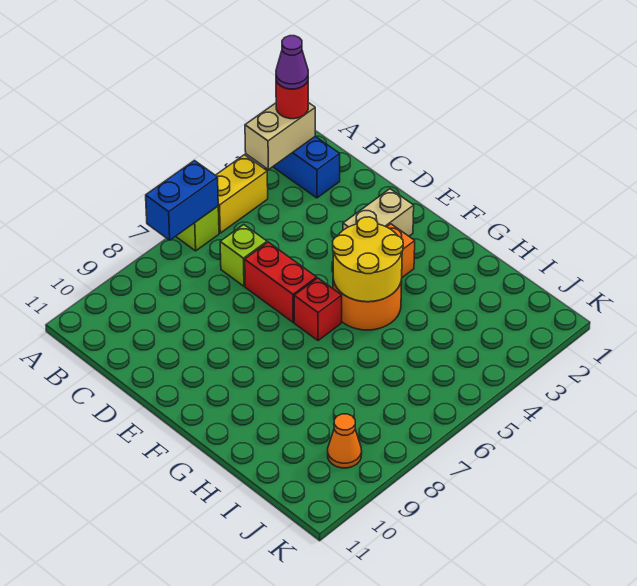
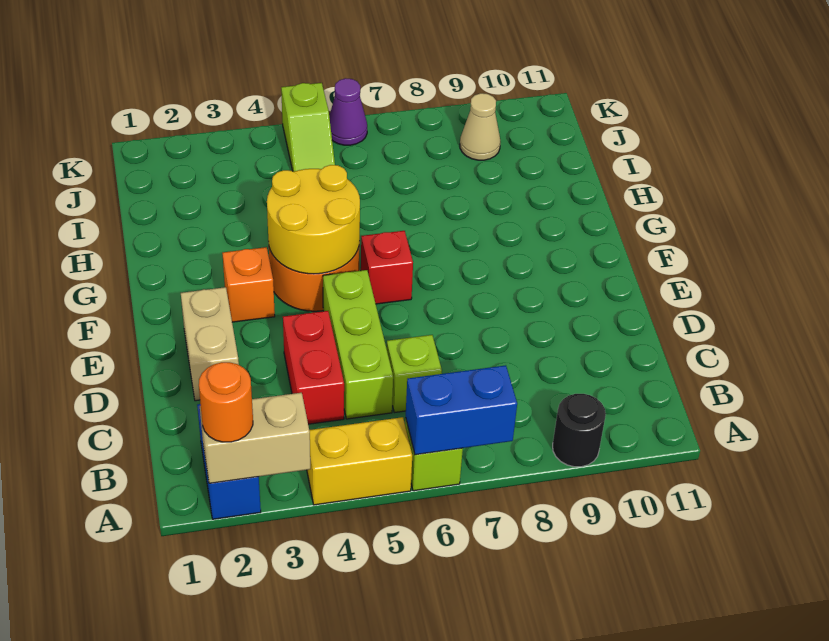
red 1x1 round brick [276,81,308,119] -> orange 1x1 round brick [199,362,253,442]
purple 1x1 cone [276,36,308,89] -> purple 1x1 cone moved to [329,78,367,145]
none -> black 1x1 round brick [553,394,606,467]
none -> lime 1x3 brick [323,270,393,419]
red 1x2 brick [245,242,317,322] -> red 1x2 brick moved to [283,311,344,424]
tan 1x2 brick [343,189,414,236] -> tan 1x2 brick turned to [181,287,239,401]
none -> lime 1x2 slope [281,83,335,172]
orange 1x1 cone [328,414,362,468] -> tan 1x1 cone [460,93,500,160]

